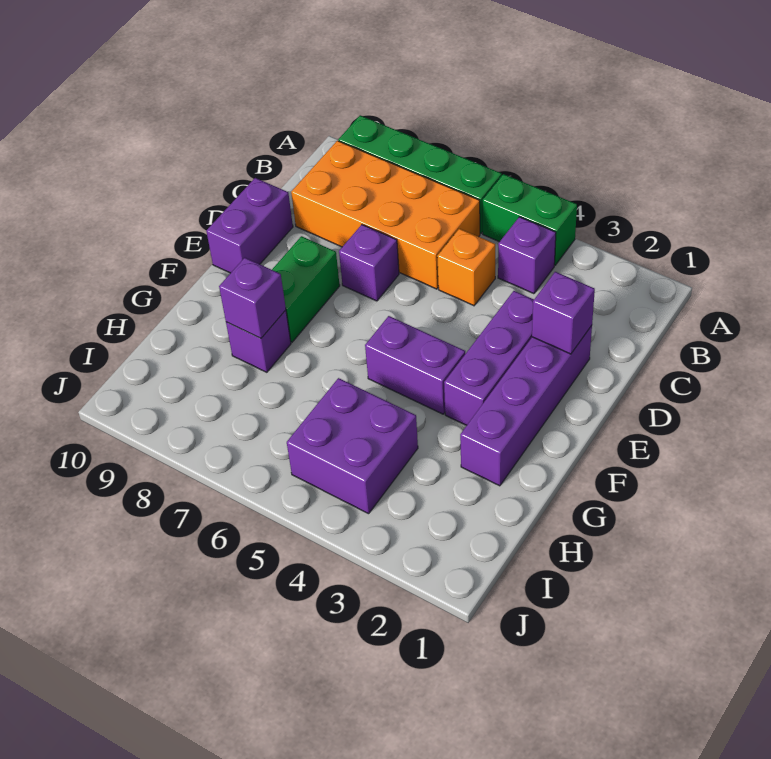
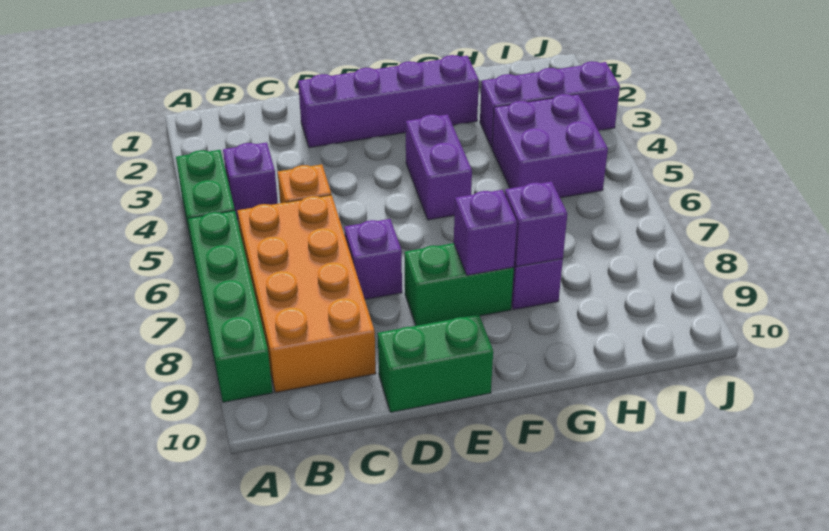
purple 1x1 brick [532,272,595,354] -> purple 1x1 brick moved to [454,190,517,275]
purple 1x3 brick [444,291,534,425] -> purple 1x3 brick moved to [480,61,620,148]
purple 1x2 brick [206,178,293,273] -> green 1x2 brick [378,314,493,412]

